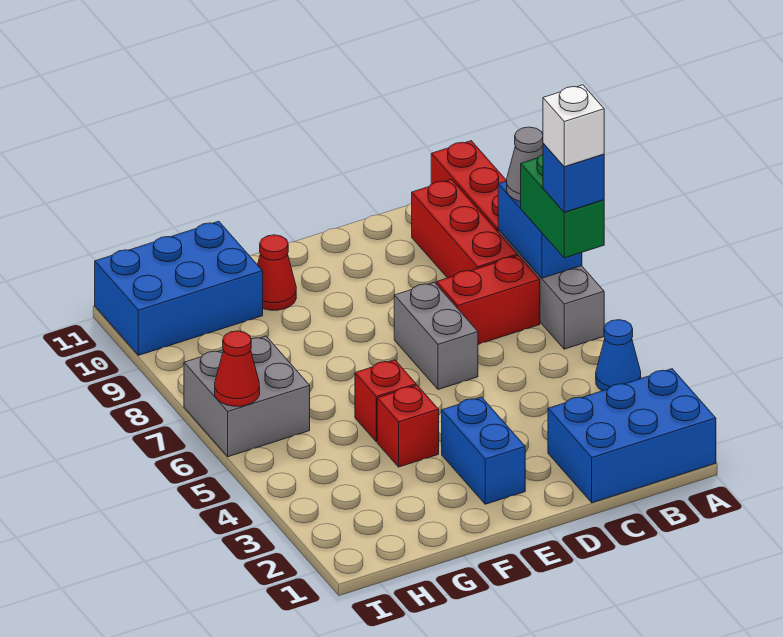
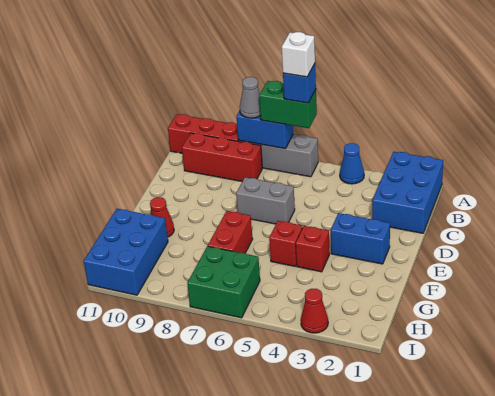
red 1x2 brick [436,255,540,344] -> red 1x2 brick moved to [208,211,252,253]
grey 2x2 brick [184,336,310,457] -> green 2x2 brick [187,246,260,318]
red 1x1 cone [215,331,260,406] -> red 1x1 cone moved to [301,289,328,333]

